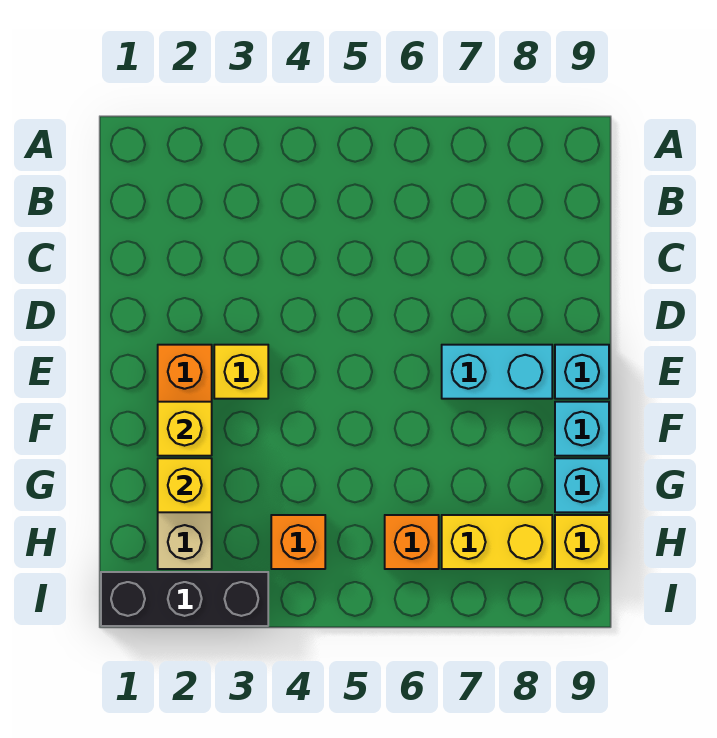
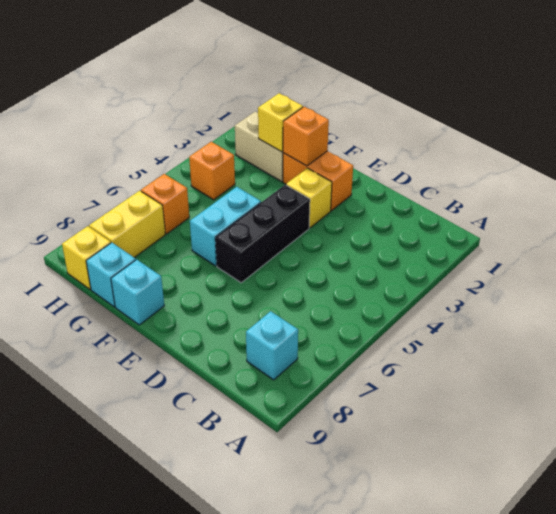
cyan 1x2 brick [442,345,552,399] -> cyan 1x2 brick moved to [190,187,261,266]
cyan 1x1 brick [555,345,609,399] -> cyan 1x1 brick moved to [246,311,298,380]
yellow 1x1 brick [158,402,212,456] -> orange 1x1 brick [283,107,329,166]
black 1x3 brick [101,572,268,626] -> black 1x3 brick moved to [215,185,310,283]

